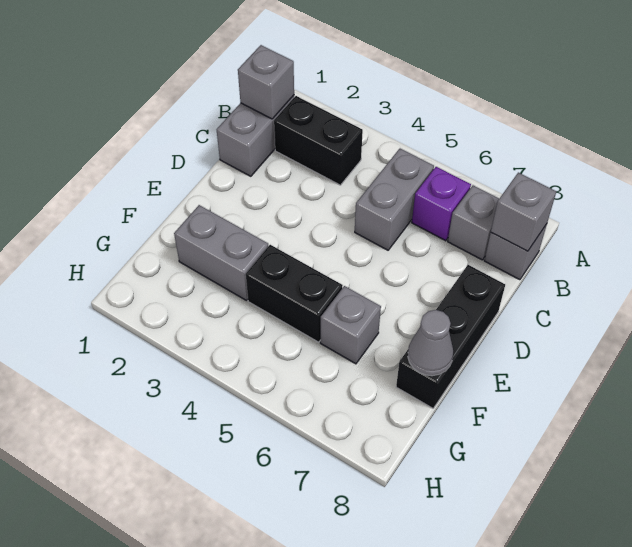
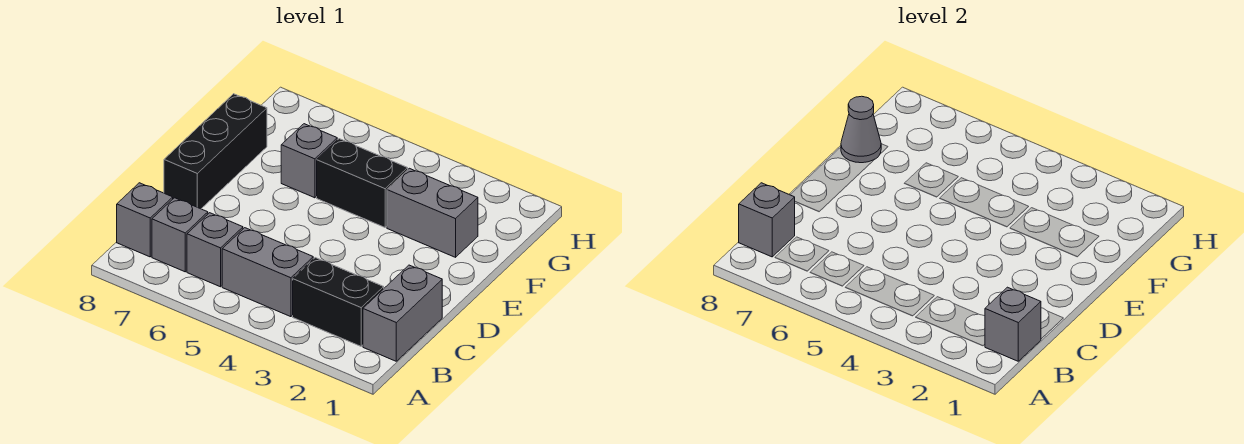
grey 1x2 brick [355,149,434,250] -> grey 1x2 brick turned to [222,228,313,317]
purple 1x1 brick [412,167,471,241] -> grey 1x1 brick [187,213,243,287]

